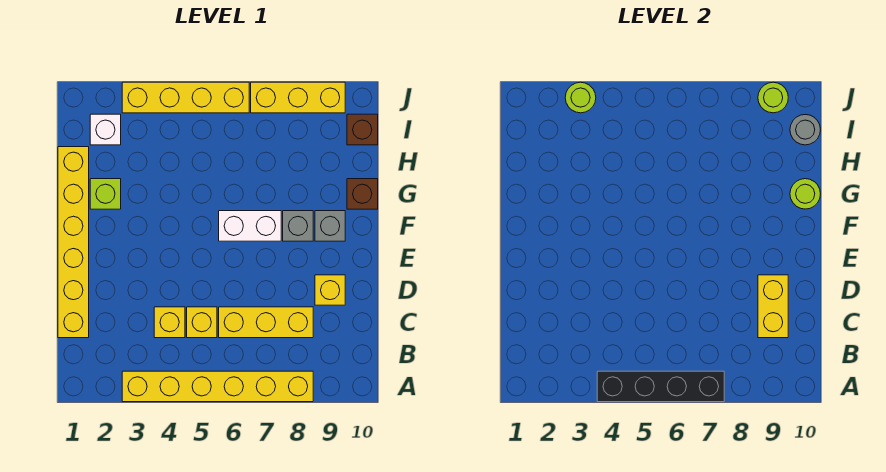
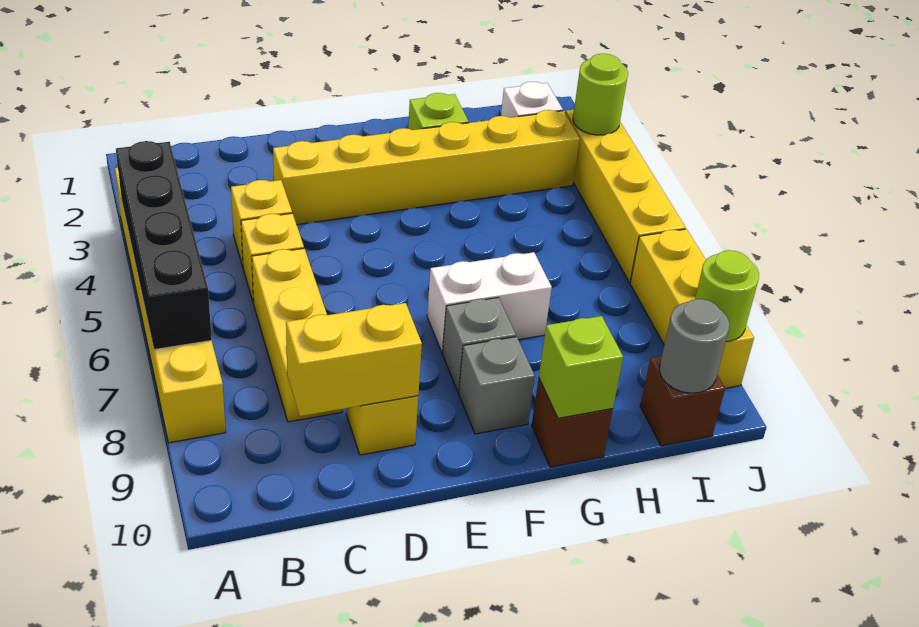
yellow 1x6 brick [58,147,89,338] -> yellow 1x6 brick moved to [273,110,580,225]
white 1x2 brick [219,211,281,241] -> white 1x2 brick turned to [427,252,552,352]
lime 1x1 round brick [790,179,820,209] -> lime 1x1 brick [539,316,623,418]

